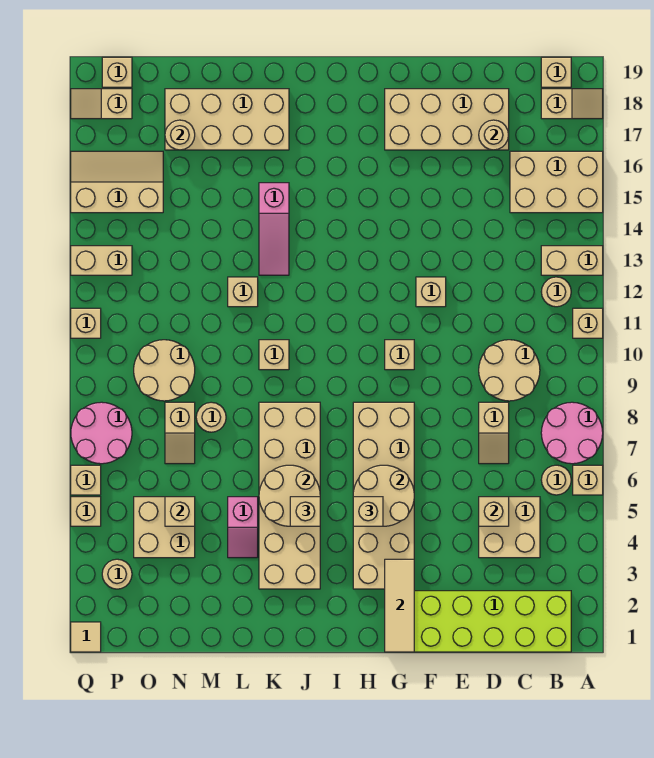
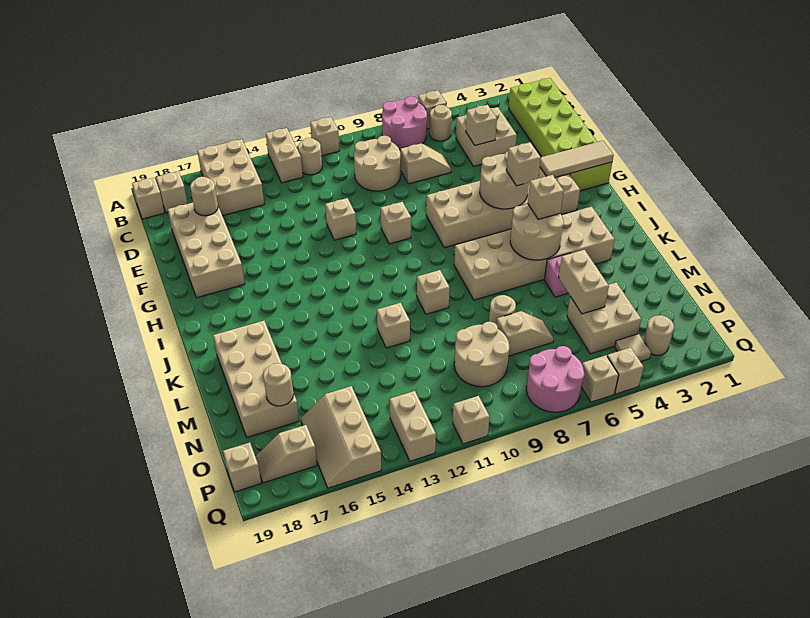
pink 1x3 slope [259,183,289,275] -> none
tan 1x1 brick [165,497,195,526] -> tan 1x2 brick [559,250,609,314]
tan 1x2 slope [71,89,132,119] -> tan 1x2 slope turned to [255,425,317,483]
tan 1x1 tile [71,622,101,652] -> tan 1x1 tile moved to [615,334,651,362]

